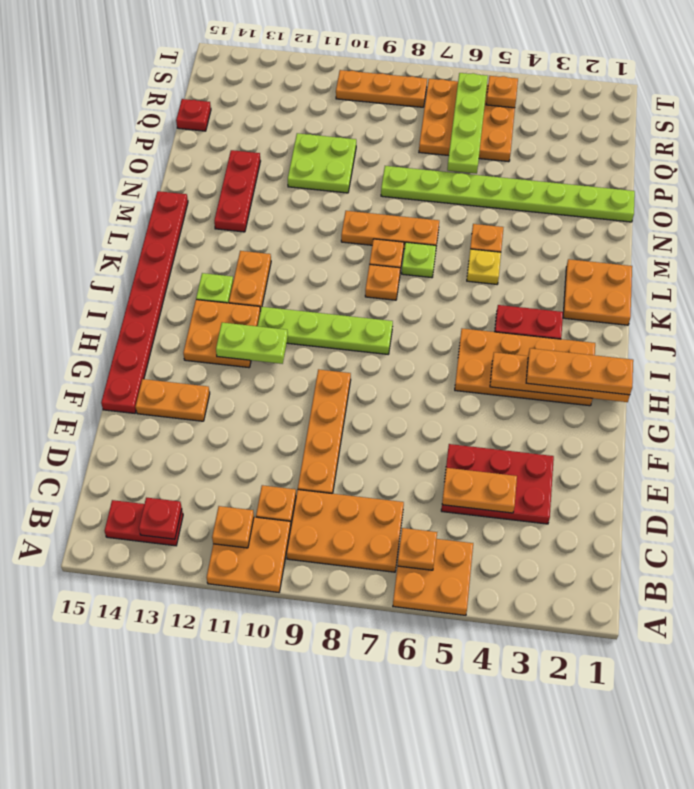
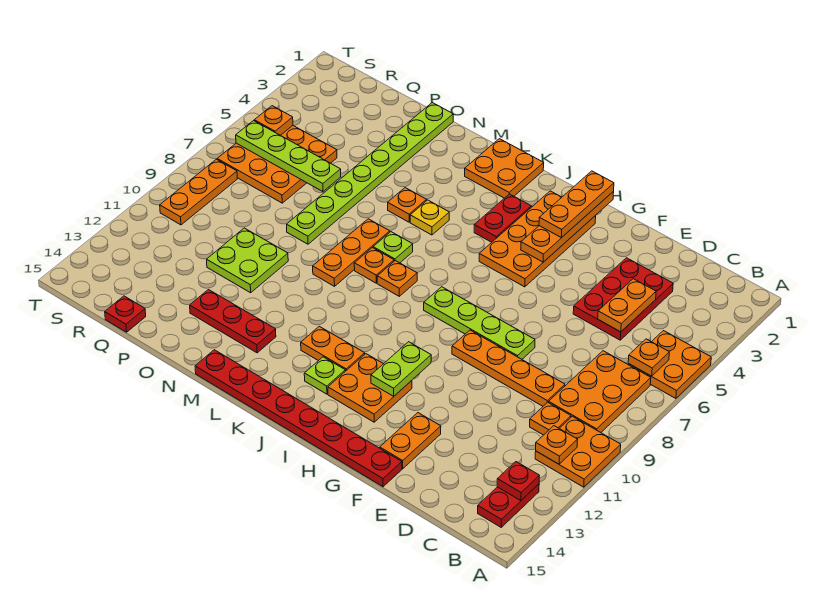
lime 1x4 plate [258,307,393,354] -> lime 1x4 plate turned to [424,287,535,359]

